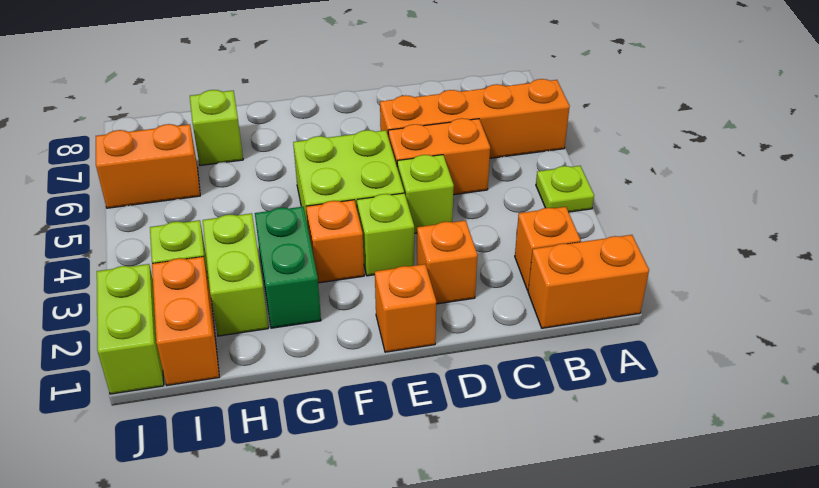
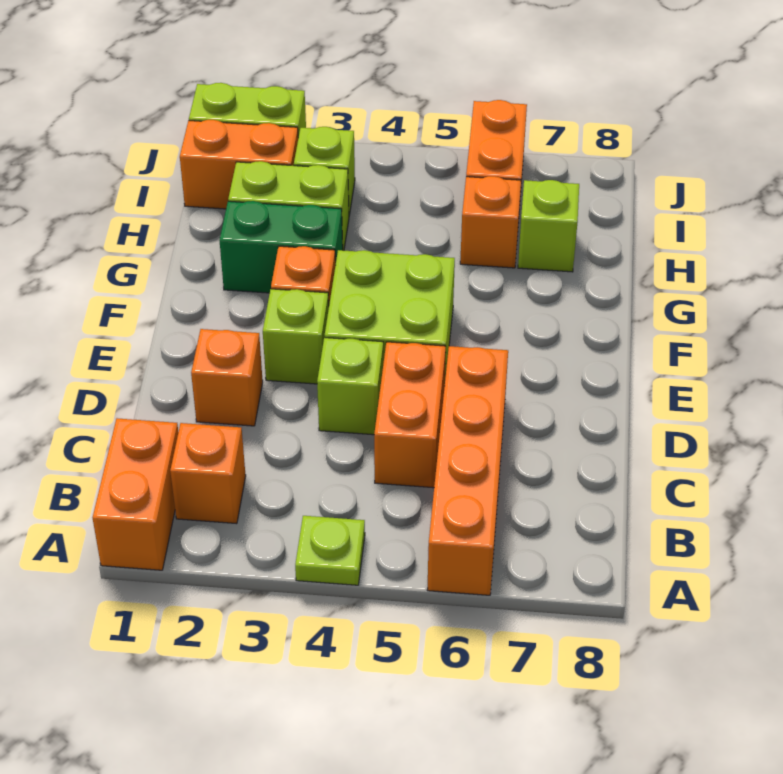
orange 1x1 brick [375,264,436,352] -> orange 1x1 brick moved to [460,176,521,268]

